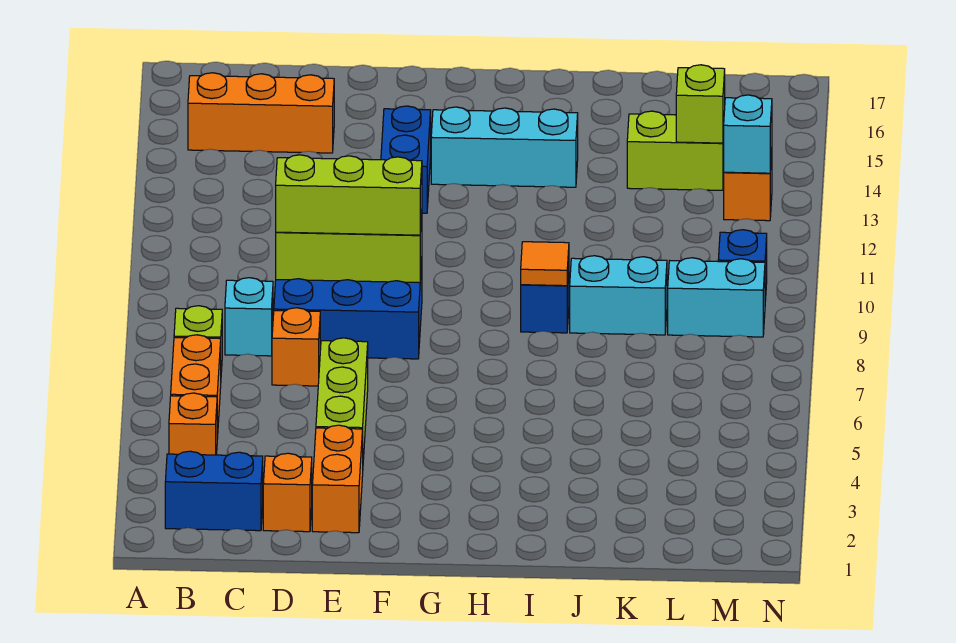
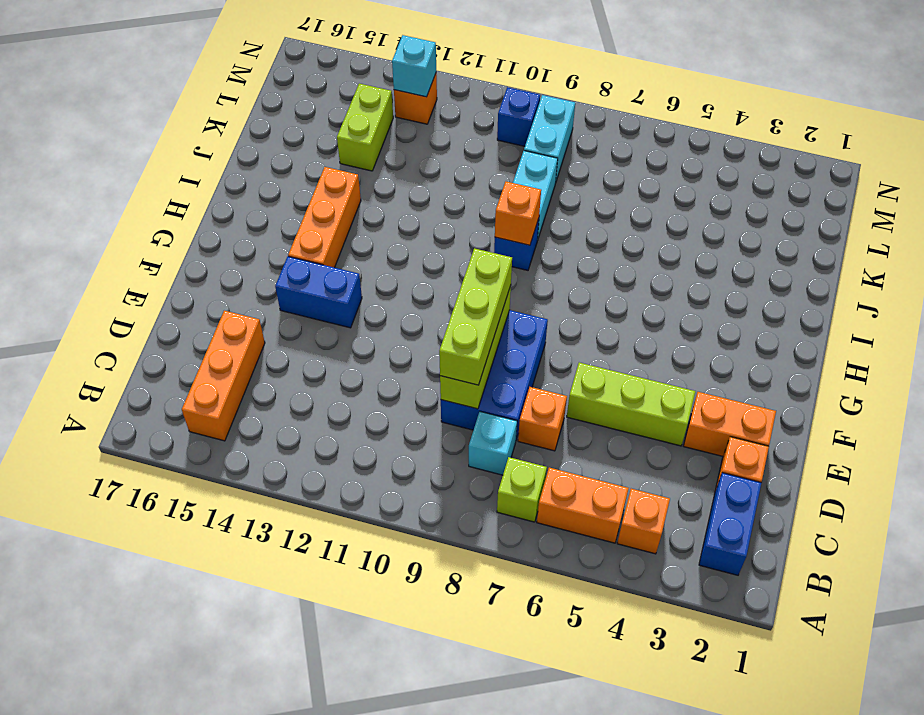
cyan 1x3 brick [431,107,578,187] -> orange 1x3 brick [288,167,361,268]
orange 1x1 tile [521,242,569,286] -> orange 1x1 brick [495,182,541,245]
lime 1x1 brick [676,65,725,143] -> none

